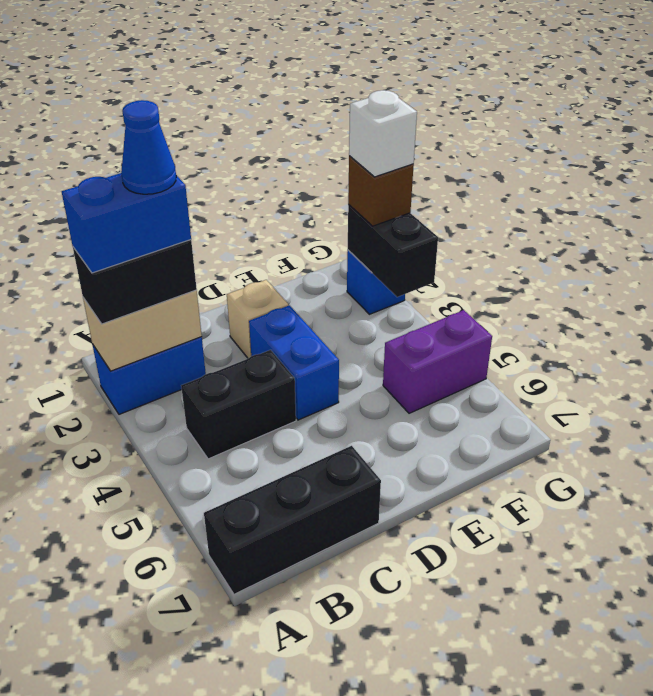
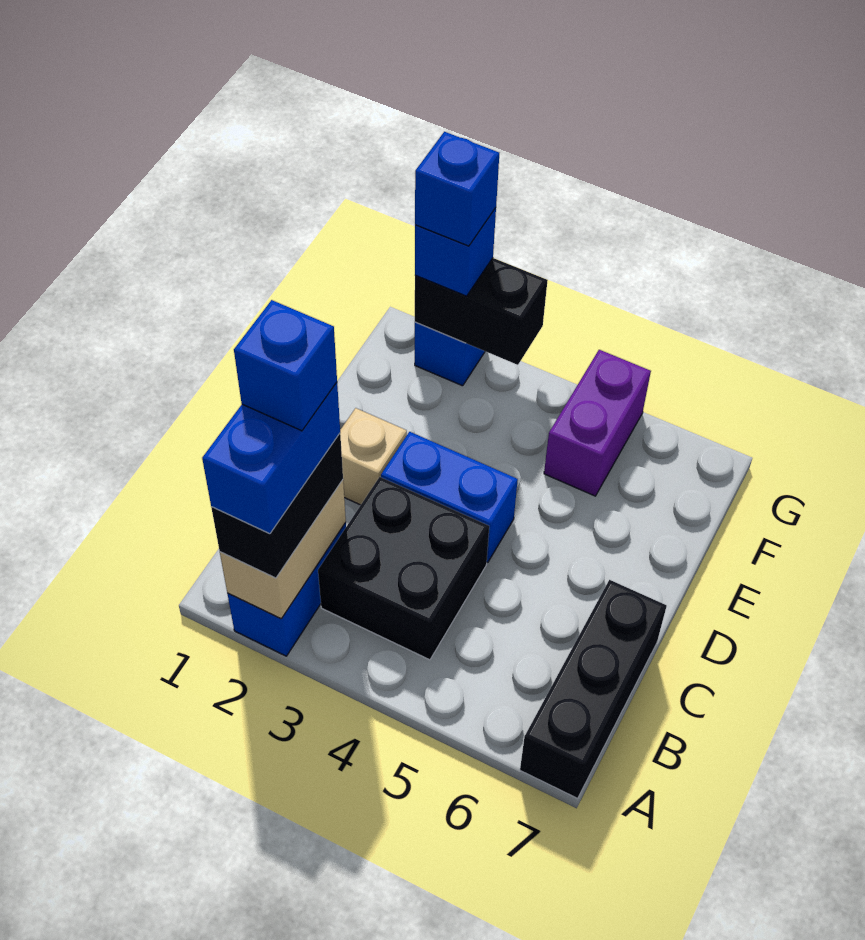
blue 1x1 cone [121,100,176,194] -> blue 1x1 brick [234,300,337,431]
black 1x2 brick [181,350,296,459] -> black 2x2 brick [318,477,489,660]
brown 1x1 brick [348,156,414,226] -> blue 1x1 brick [415,208,496,296]
white 1x1 brick [349,90,417,177] -> blue 1x1 brick [415,132,499,246]

